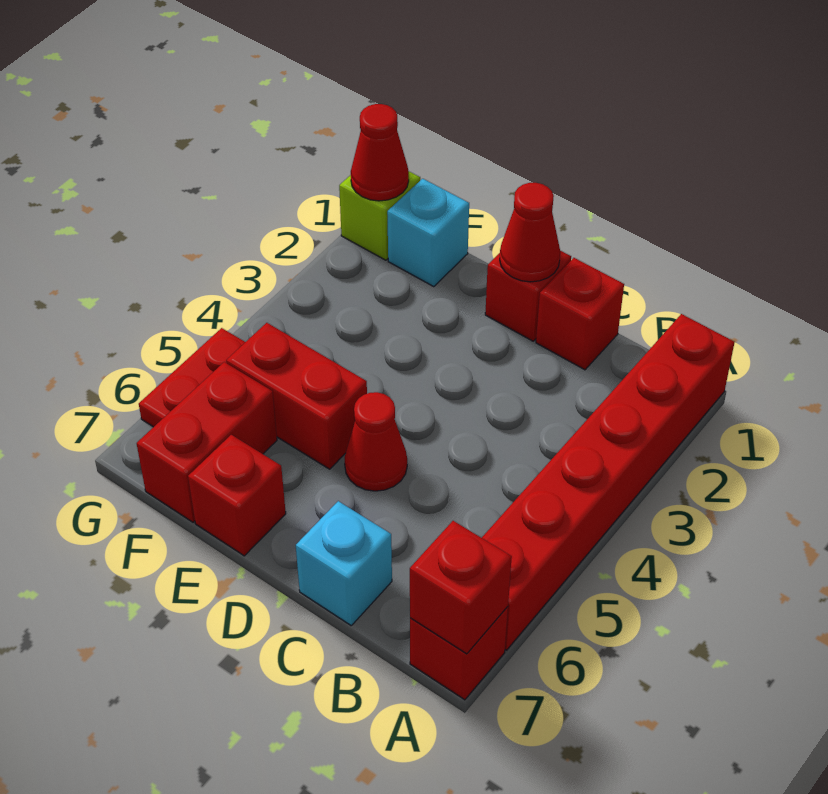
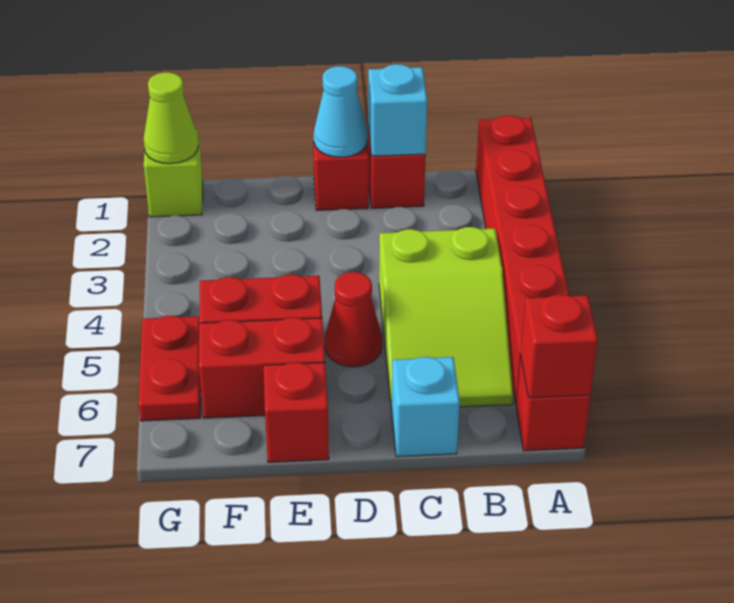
none -> lime 2x3 slope [379,227,513,410]
red 1x1 cone [500,183,560,282] -> cyan 1x1 cone [314,66,367,157]
cyan 1x1 brick [387,179,469,287] -> cyan 1x1 brick moved to [368,64,427,156]
red 1x2 brick [137,362,277,522] -> red 1x2 brick turned to [199,317,325,418]
red 1x1 cone [351,104,409,201] -> lime 1x1 cone [144,72,198,164]

